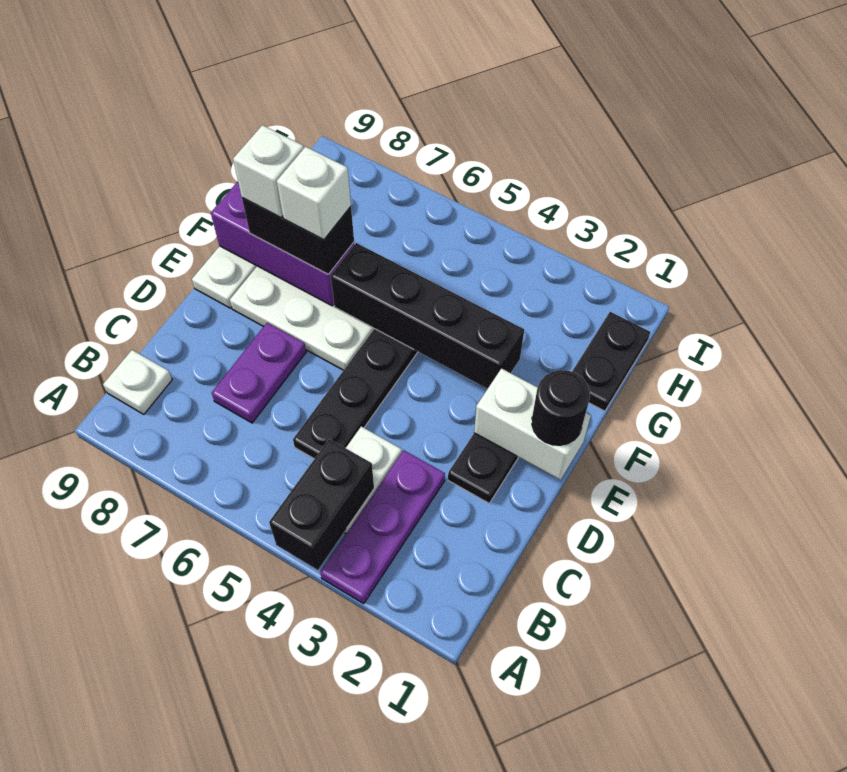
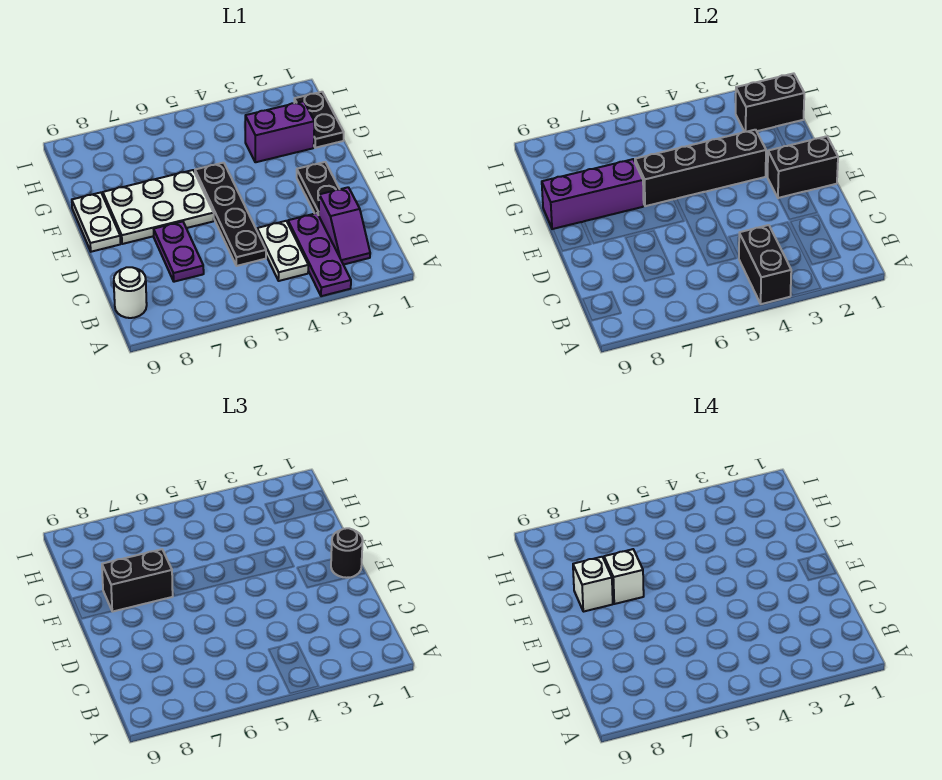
none -> purple 1x2 slope [319,187,370,265]
white 1x1 plate [103,350,172,414] -> white 1x1 round brick [114,267,147,318]
white 1x2 brick [474,369,591,480] -> black 1x2 brick [768,136,838,198]
none -> purple 1x2 brick [245,101,314,162]
none -> black 1x2 brick [736,73,804,132]

